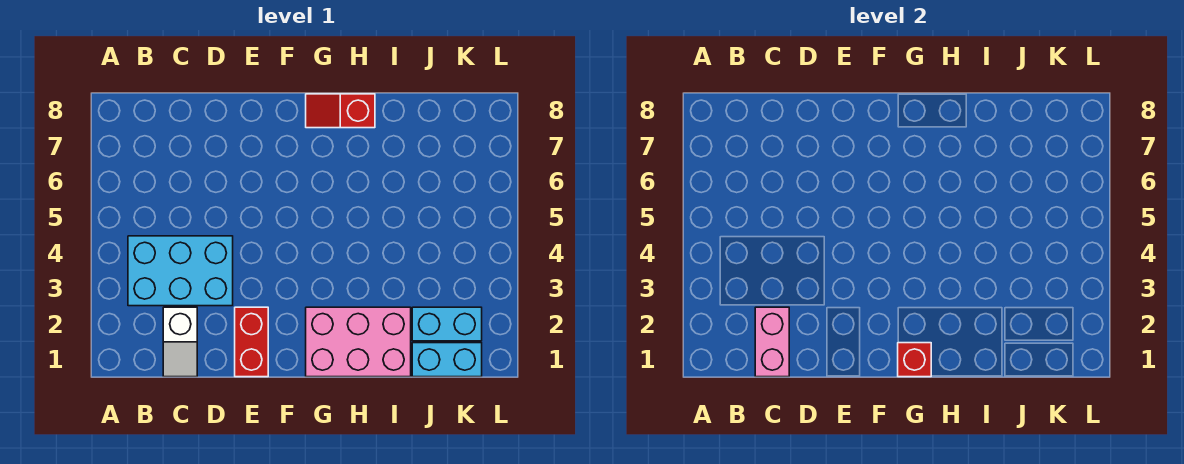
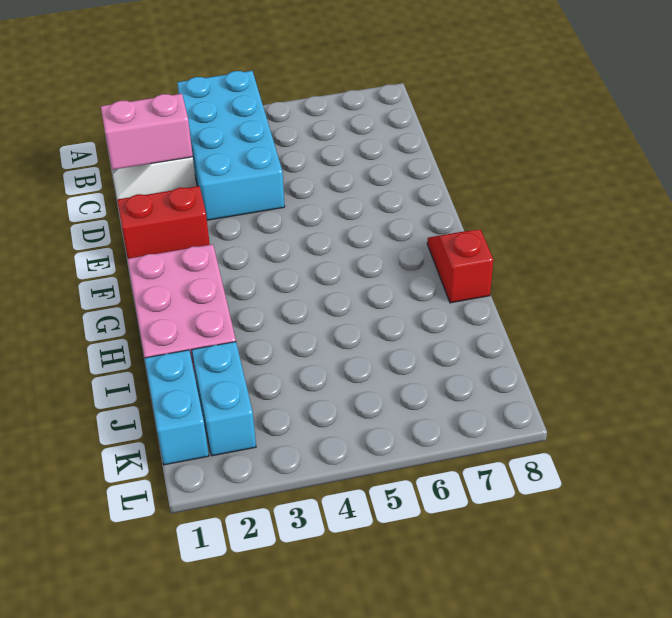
cyan 2x3 brick [128,236,233,306] -> cyan 2x4 brick [177,71,285,220]
red 1x1 brick [898,343,931,377] -> none

